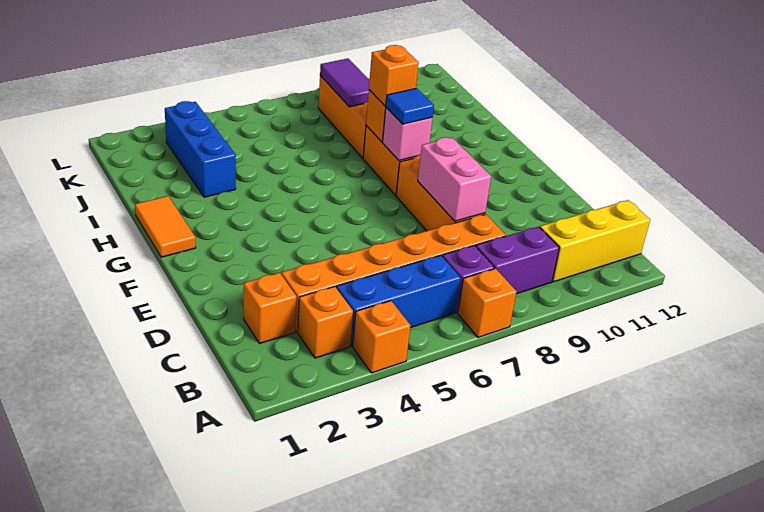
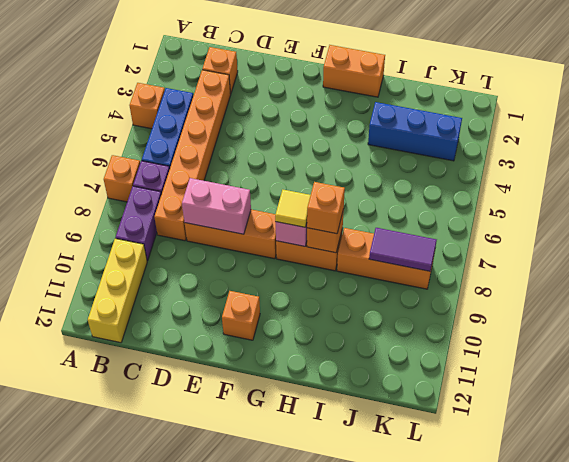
orange 1x1 brick [298,287,353,358] -> orange 1x1 brick moved to [222,291,260,340]
orange 1x2 tile [135,196,196,257] -> orange 1x2 brick [323,45,385,97]
blue 1x1 tile [386,88,434,124] -> yellow 1x1 tile [275,190,311,227]

